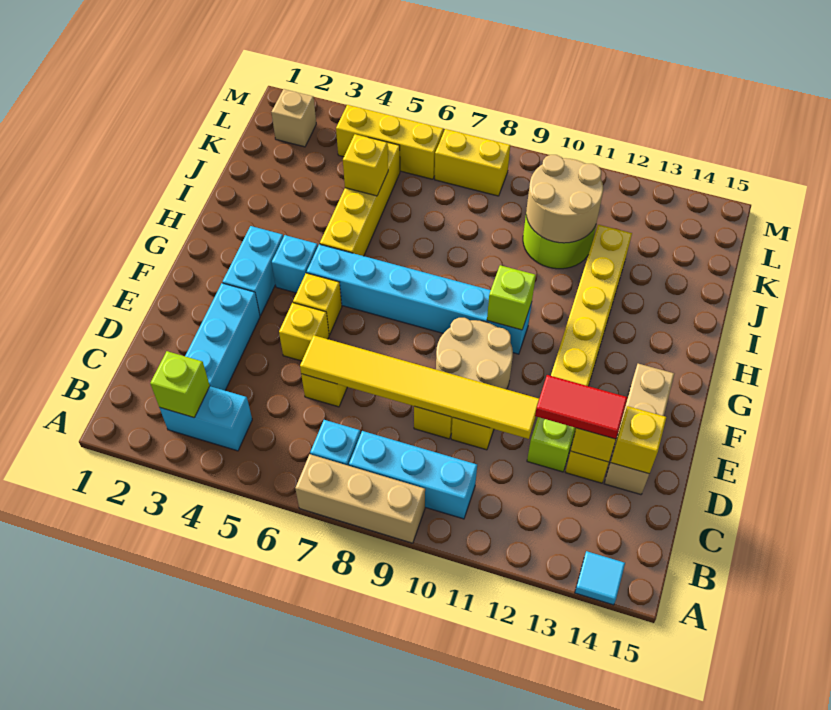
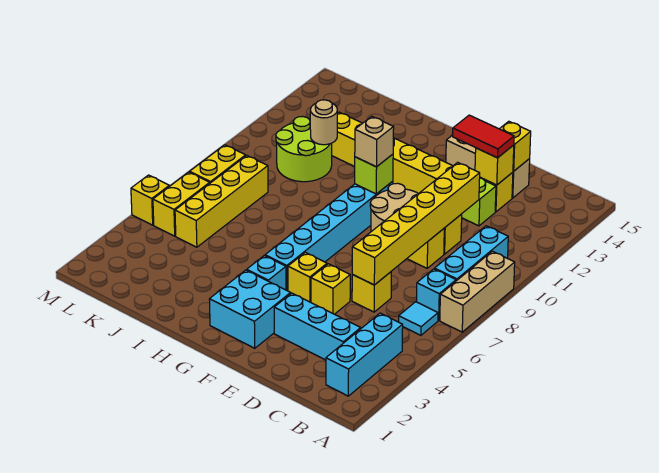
cyan 1x1 tile [575,551,625,605] -> cyan 1x1 tile moved to [399,302,438,335]
cyan 1x2 brick [159,386,252,451] -> cyan 1x3 brick [326,313,403,396]
lime 1x1 brick [150,351,210,418] -> none
yellow 1x6 tile [300,335,539,439] -> yellow 1x6 brick [352,162,480,285]
red 1x2 tile [535,375,627,439] -> red 1x2 tile turned to [453,115,514,158]
cyan 1x2 brick [223,226,283,316] -> cyan 2x2 brick [209,270,291,348]
yellow 1x4 brick [320,142,400,256] -> yellow 1x4 brick turned to [175,156,268,247]
yellow 1x1 brick [343,134,388,196] -> yellow 1x1 brick moved to [131,175,169,225]
tan 2x2 round brick [526,155,603,243] -> tan 1x1 round brick [310,100,337,145]
tan 1x1 brick [271,89,316,147] -> tan 1x1 brick moved to [355,116,394,167]
yellow 1x3 brick [336,105,444,179] -> yellow 1x2 brick [153,172,210,236]

